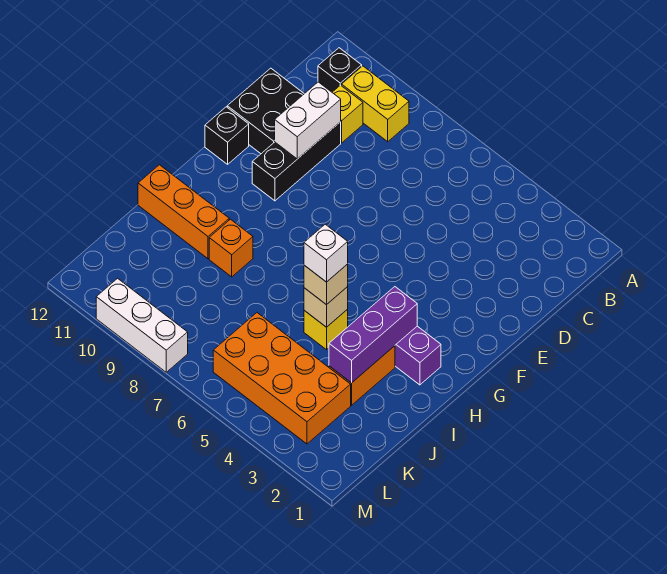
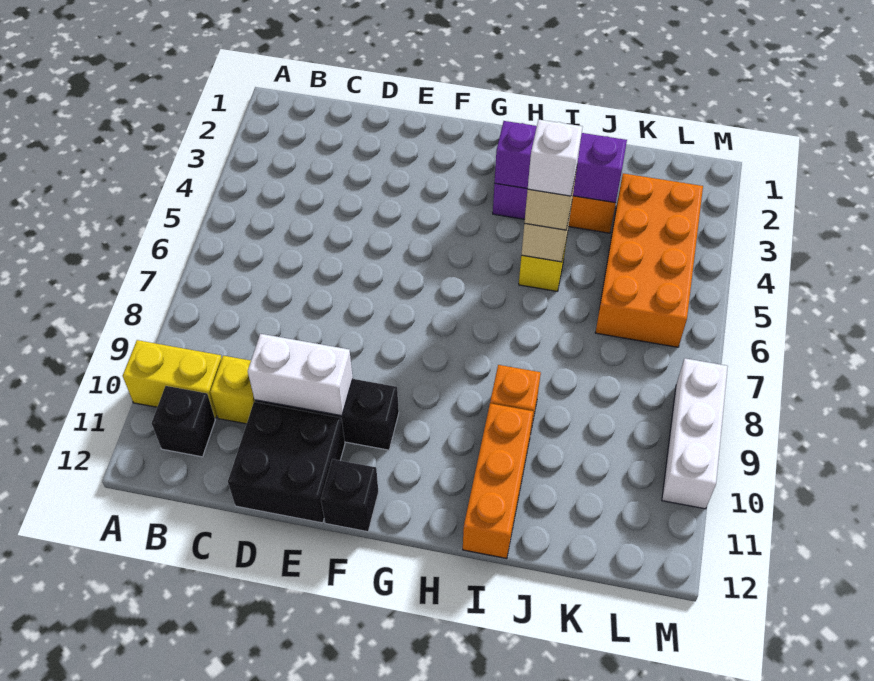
yellow 1x2 brick [342,66,409,142] -> yellow 1x2 brick turned to [123,340,222,418]

